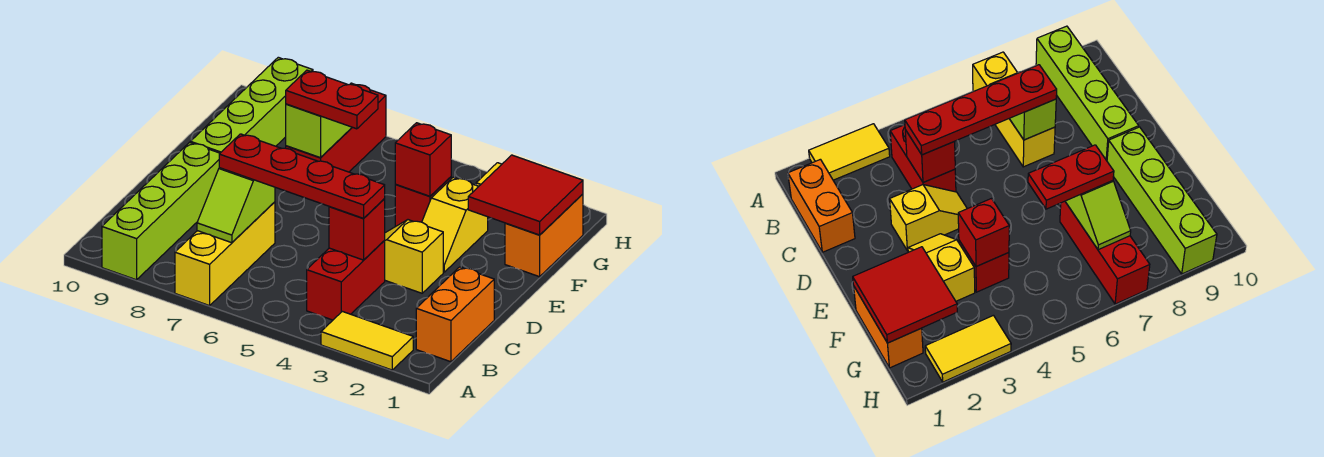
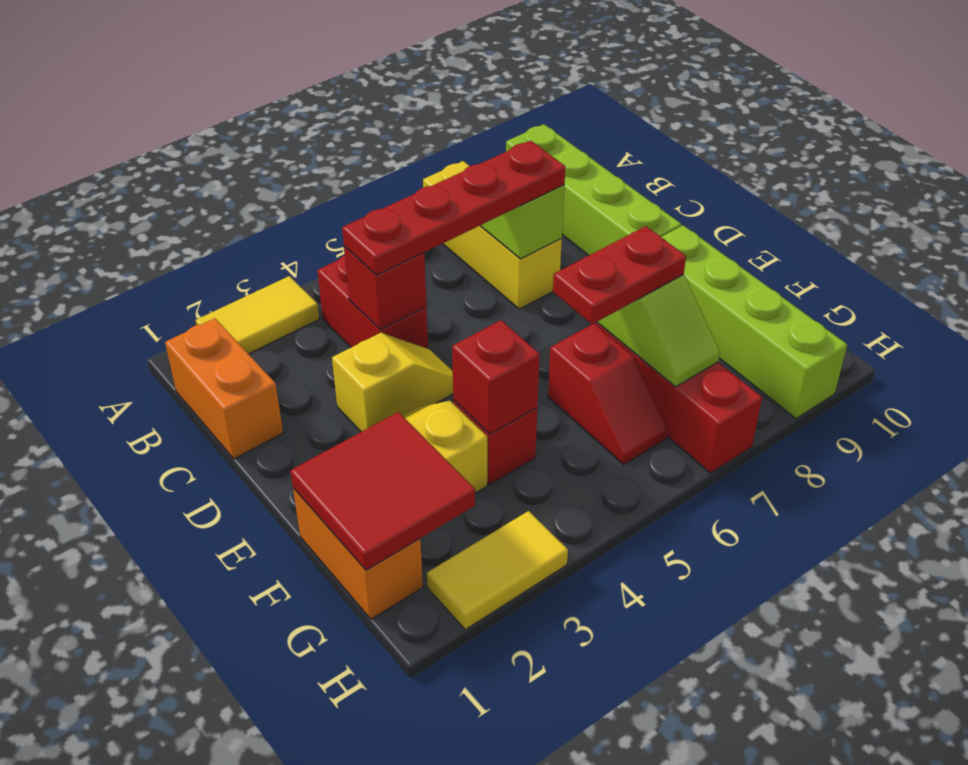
none -> red 1x2 slope [548,324,668,465]

